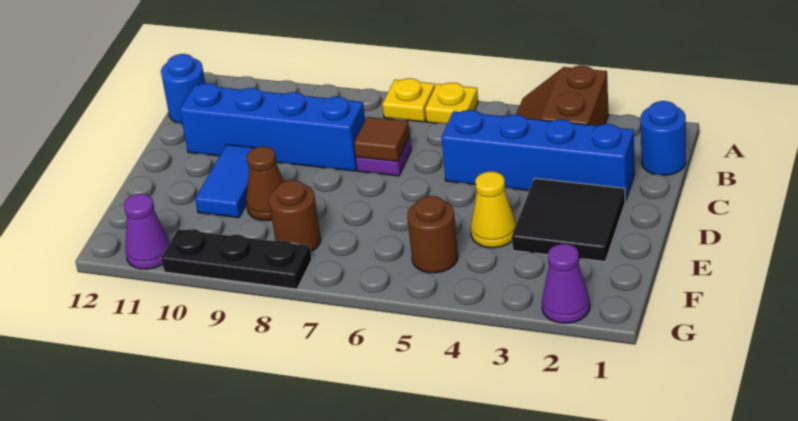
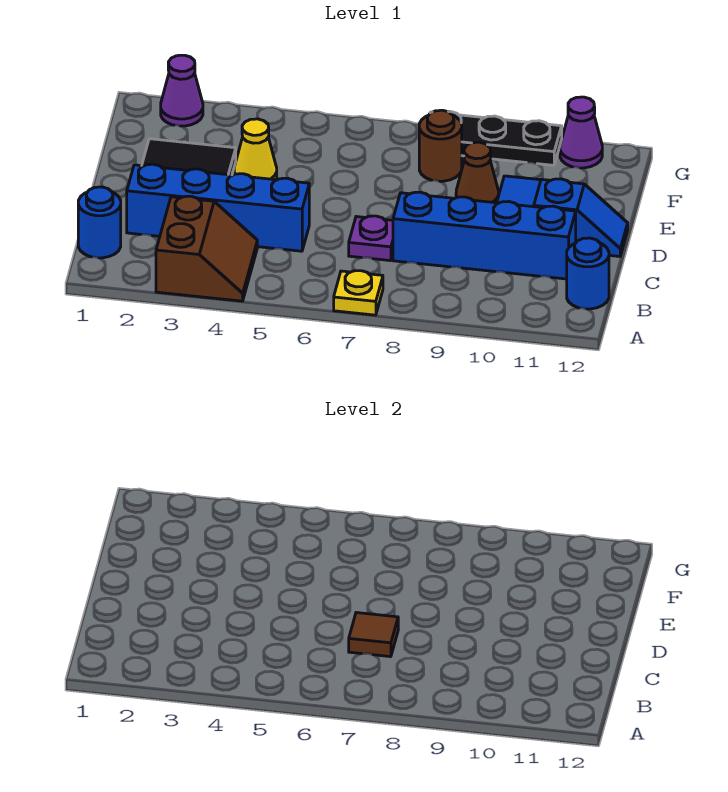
yellow 1x1 plate [425,83,478,124] -> none
none -> blue 1x2 slope [534,179,628,257]
brown 1x1 round brick [407,196,458,273] -> none

